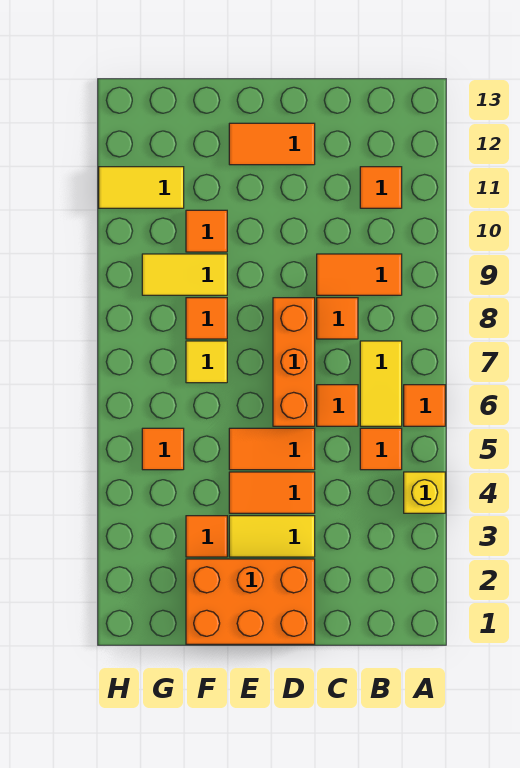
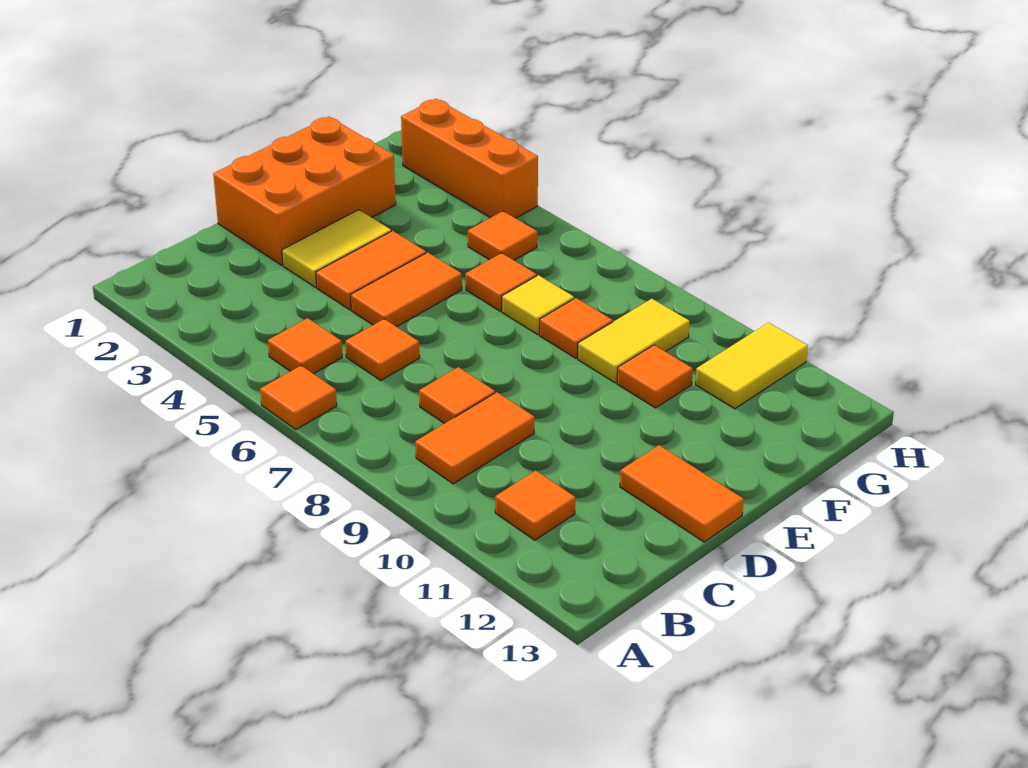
yellow 1x1 brick [404,472,445,513] -> none
yellow 1x2 tile [360,341,402,426] -> none
orange 1x3 brick [273,298,315,426] -> orange 1x3 brick moved to [401,99,538,218]
orange 1x2 tile [229,123,315,165] -> orange 1x2 tile turned to [620,445,744,542]
orange 1x1 tile [186,516,227,557] -> orange 1x1 tile moved to [465,253,537,311]

